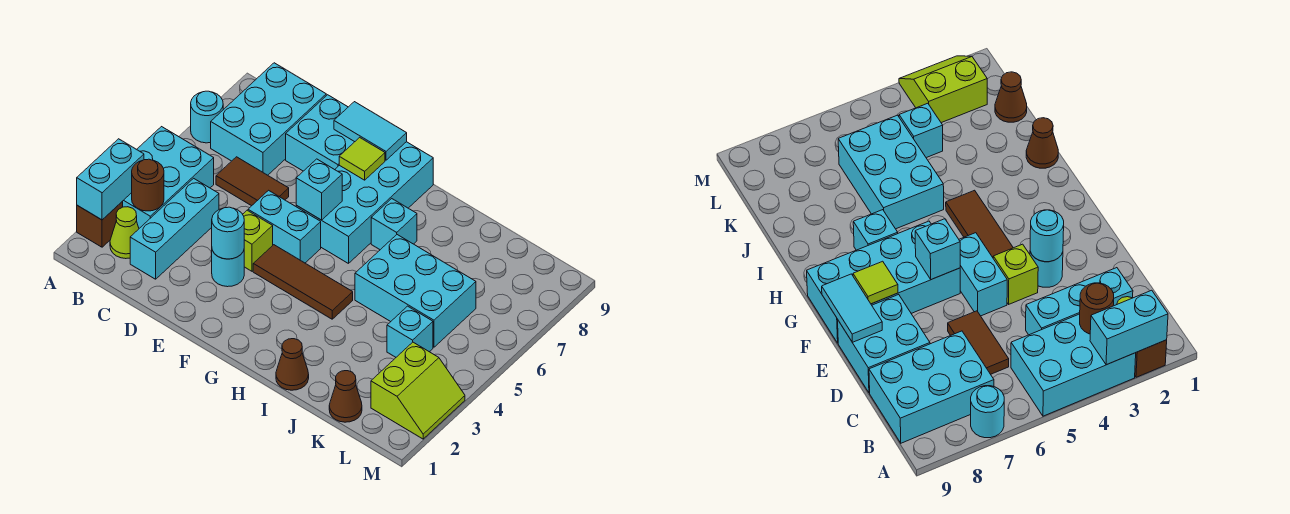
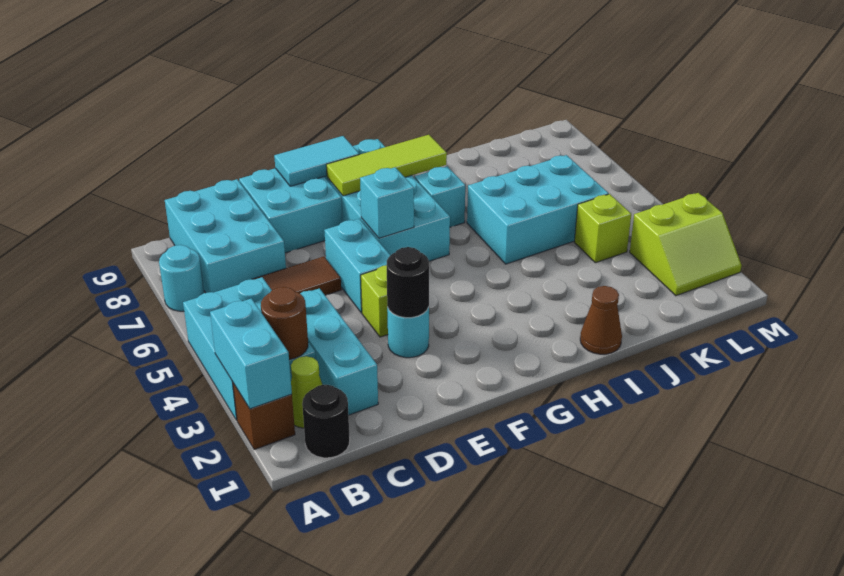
none -> black 1x1 round brick [302,385,350,458]
cyan 1x1 round brick [212,207,244,259] -> black 1x1 round brick [387,247,429,318]
cyan 1x2 brick [248,190,321,263] -> cyan 1x2 brick turned to [324,219,390,313]
brown 1x3 tile [253,245,353,319] -> none
lime 1x1 tile [339,137,385,180] -> lime 1x3 tile [326,135,447,196]
brown 1x1 cone [329,371,362,422] -> none
cyan 1x1 brick [387,306,433,357] -> lime 1x1 brick [574,194,631,263]
lime 2x2 slope [371,342,465,439] -> lime 2x2 slope turned to [630,193,741,296]

